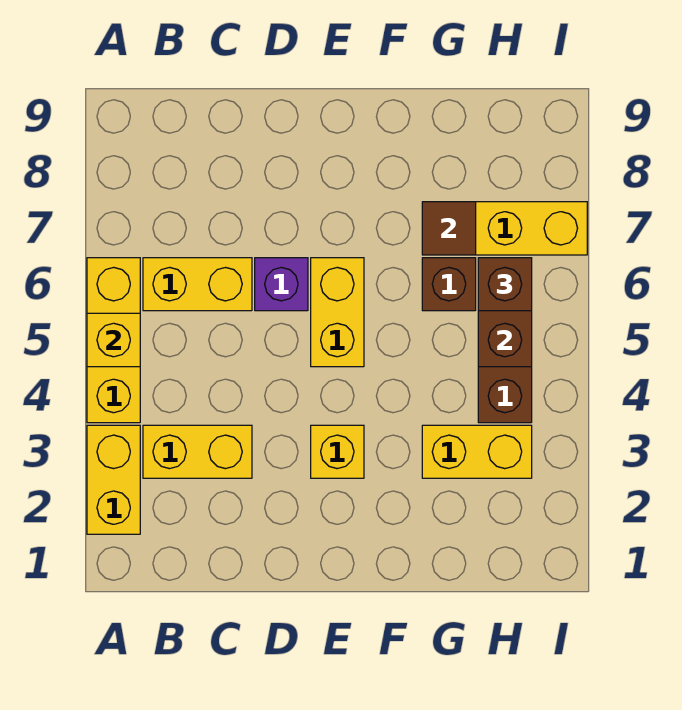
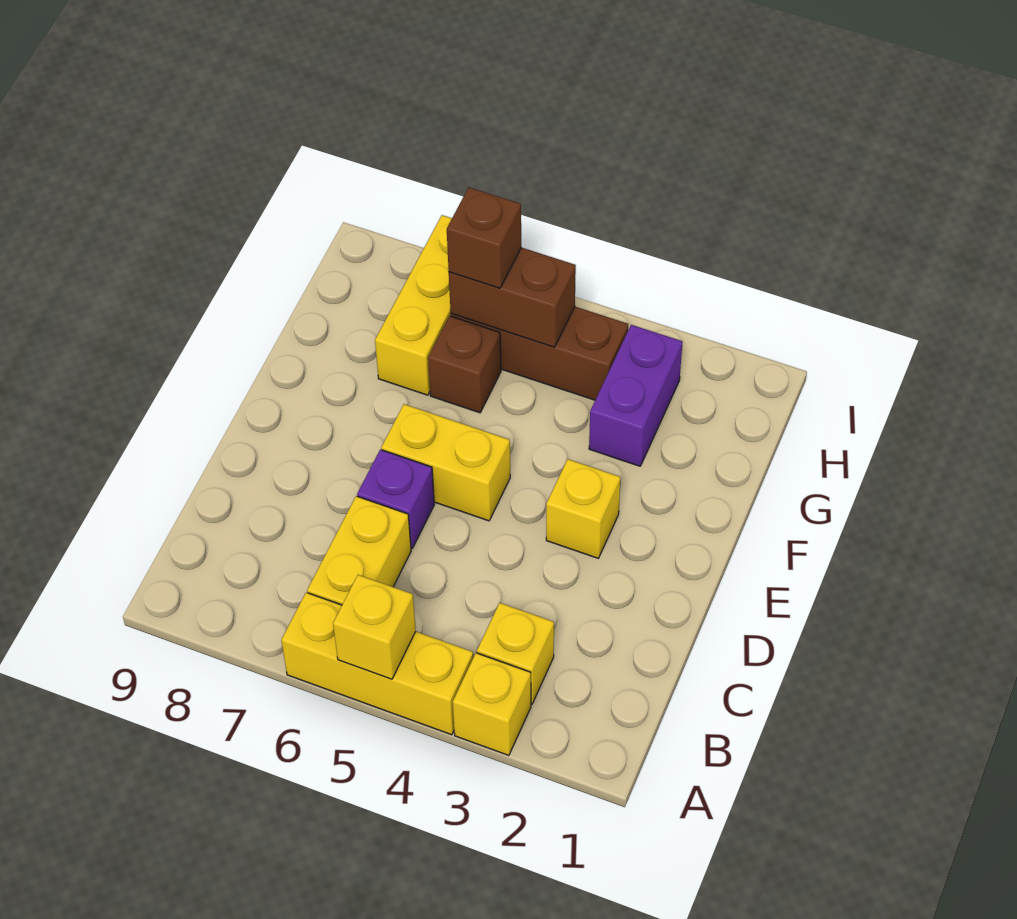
yellow 1x2 brick [87,425,140,534] -> yellow 1x1 brick [453,653,531,755]
yellow 1x2 brick [143,425,252,478] -> yellow 1x1 brick [477,603,554,704]
yellow 1x2 brick [422,425,532,478] -> purple 1x2 brick [589,325,682,466]
brown 1x1 tile [422,202,476,255] -> none

